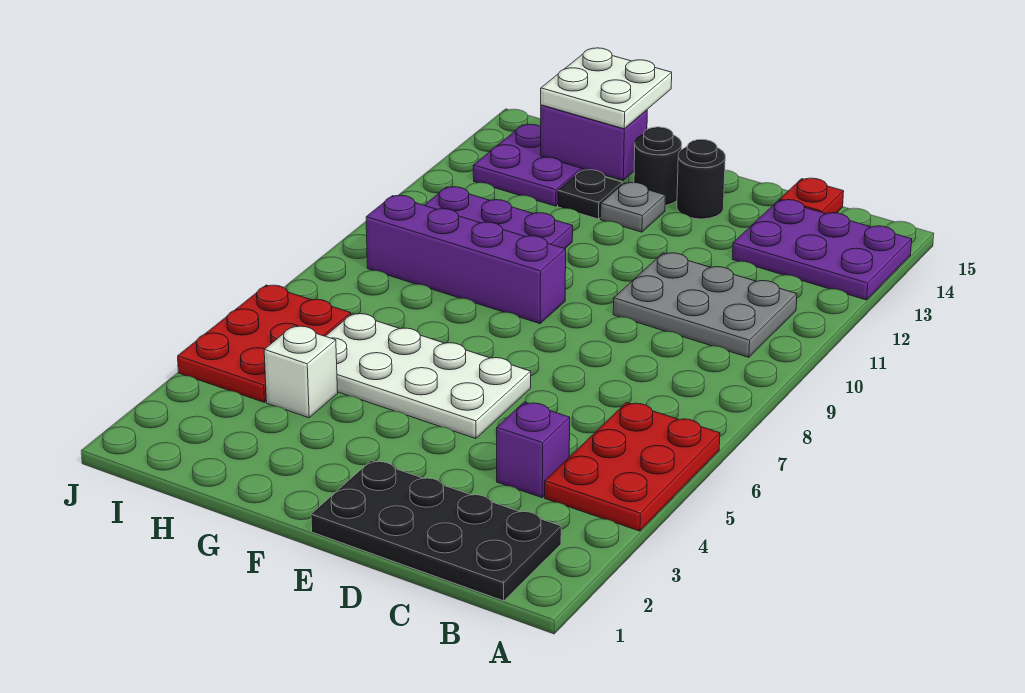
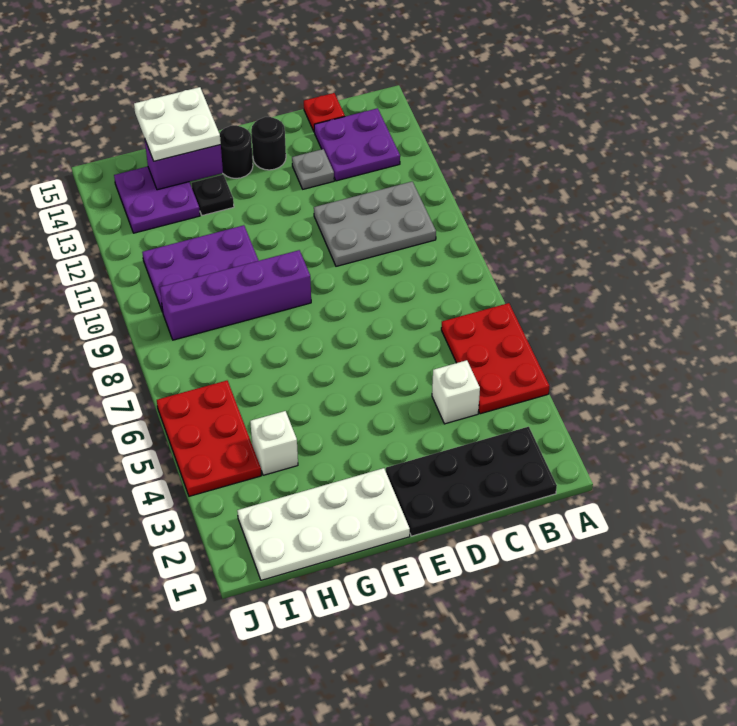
purple 2x3 plate [732,200,912,300] -> purple 2x2 plate [314,108,400,181]
purple 1x1 brick [497,402,570,498] -> white 1x1 brick [432,360,480,424]
white 2x4 plate [326,313,531,439] -> white 2x4 plate moved to [237,468,410,580]
grey 1x1 plate [601,183,665,232] -> grey 1x1 plate moved to [292,149,334,189]

